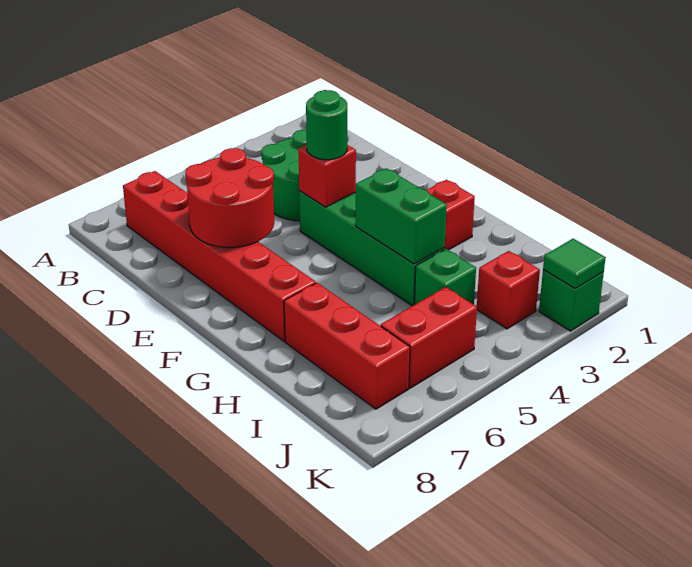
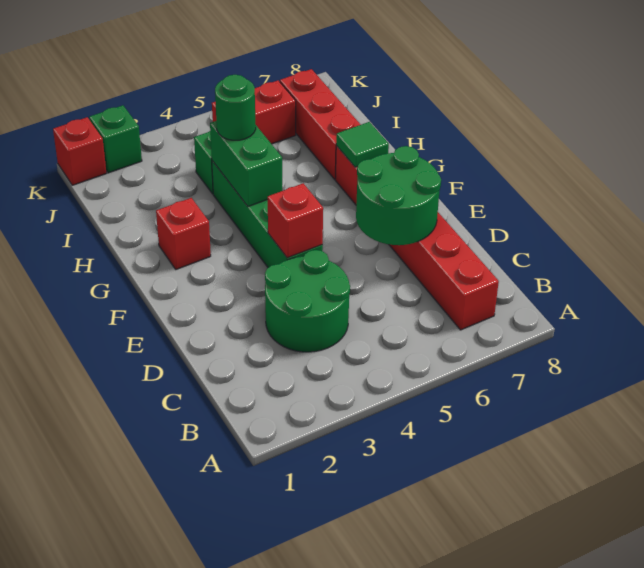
red 2x2 round brick [185,148,274,248] -> green 2x2 round brick [356,146,441,245]
green 1x1 round brick [306,90,347,160] -> green 1x1 round brick moved to [215,75,256,140]
red 1x1 brick [477,251,540,329] -> red 1x1 brick moved to [53,117,106,185]
green 1x1 tile [543,239,606,288] -> green 1x1 tile moved to [336,122,389,167]

